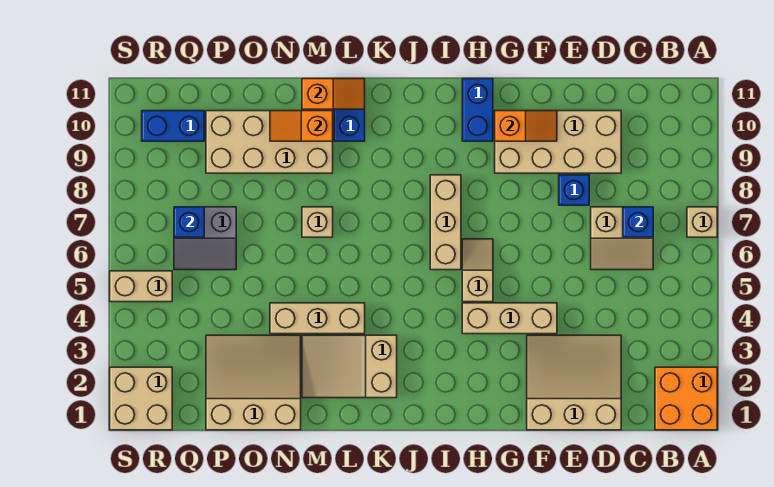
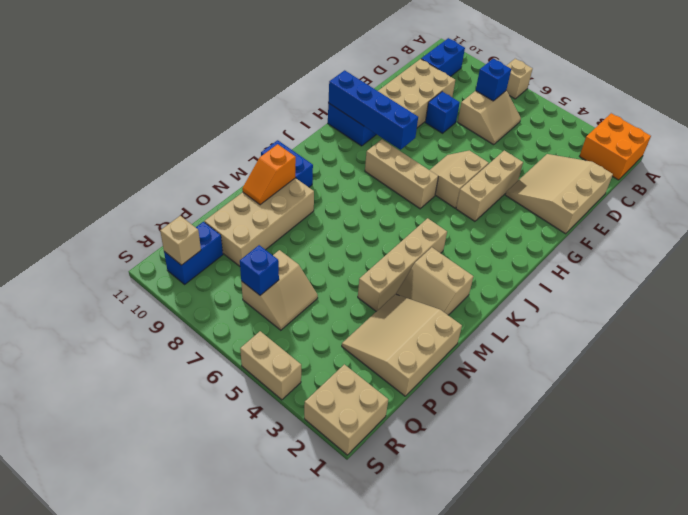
none -> blue 1x2 brick [421,38,465,77]
orange 1x2 slope [495,111,557,141] -> none
tan 1x2 slope [462,239,493,302] -> tan 2x2 slope [430,150,488,208]
none -> blue 1x4 brick [328,70,418,150]
tan 2x3 slope [302,335,397,398] -> tan 2x2 slope [396,247,473,315]
tan 1x3 brick [270,303,365,334] -> tan 1x4 brick [358,218,447,311]
orange 1x2 slope [302,79,365,109] -> none
tan 1x1 brick [302,207,333,237] -> tan 1x1 brick moved to [160,216,201,265]
grey 2x2 slope [174,207,236,270] -> tan 2x2 slope [241,250,318,330]
tan 1x2 brick [110,271,172,302] -> tan 1x2 brick turned to [240,331,301,400]

